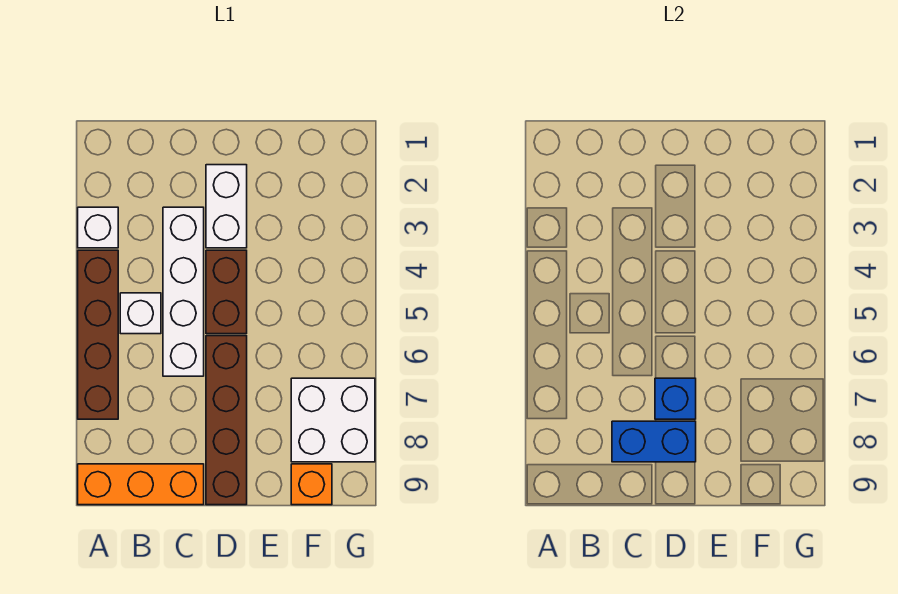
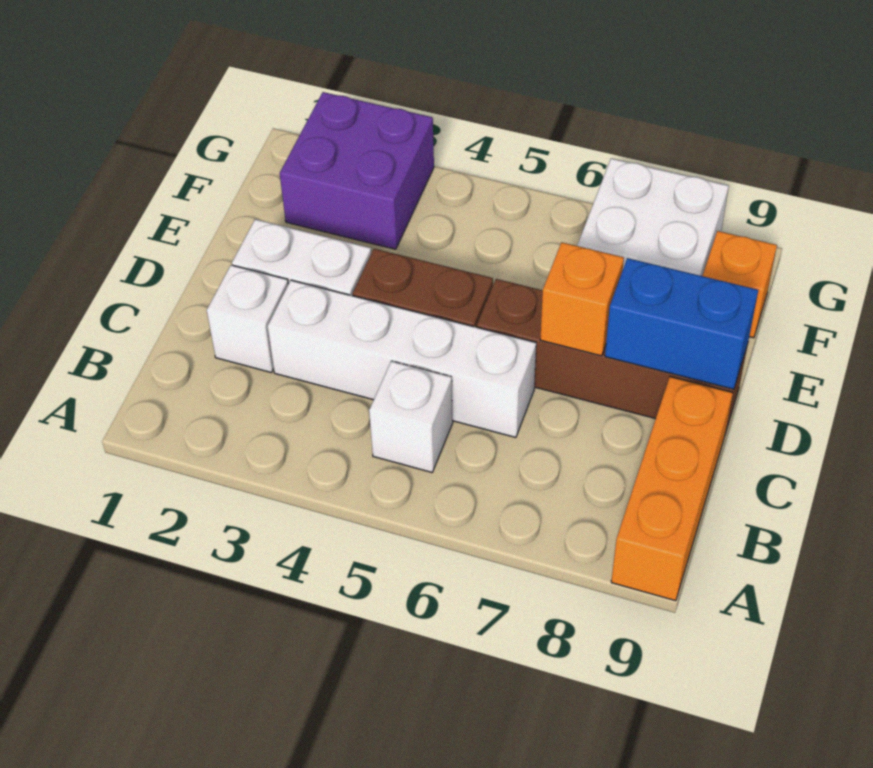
white 1x1 brick [78,207,118,248] -> white 1x1 brick moved to [207,265,288,373]
brown 1x4 brick [78,250,118,419] -> none
blue 1x2 brick [612,421,696,462] -> blue 1x2 brick turned to [605,258,758,389]
blue 1x1 brick [655,378,696,419] -> orange 1x1 brick [540,242,624,356]
none -> purple 2x2 brick [280,92,434,249]

